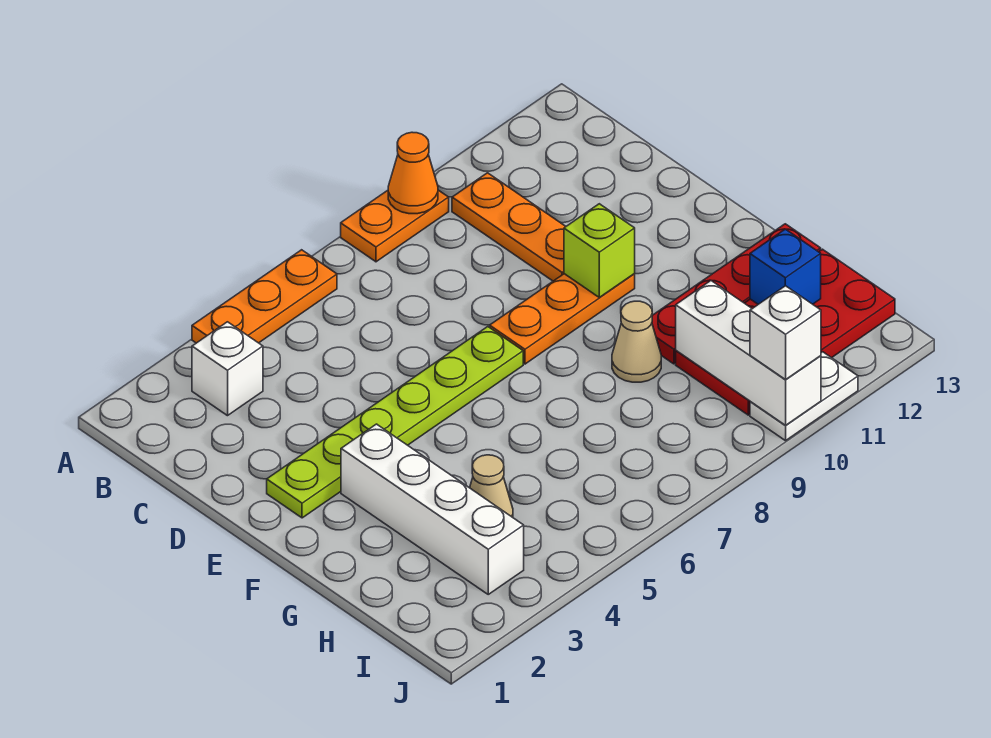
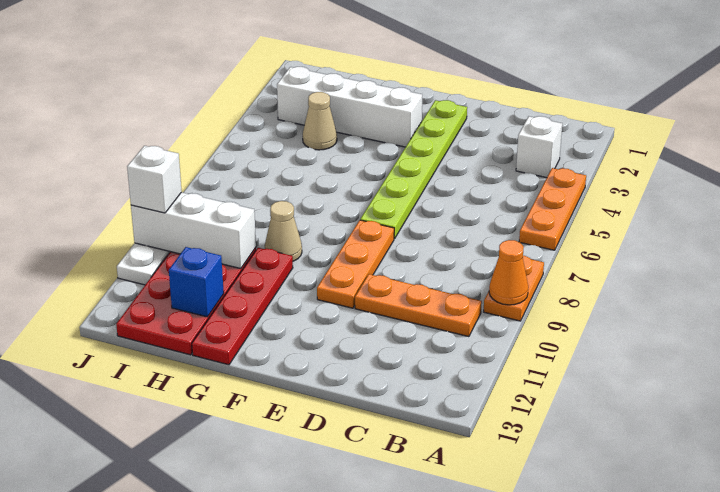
lime 1x1 brick [564,204,635,297] -> none

